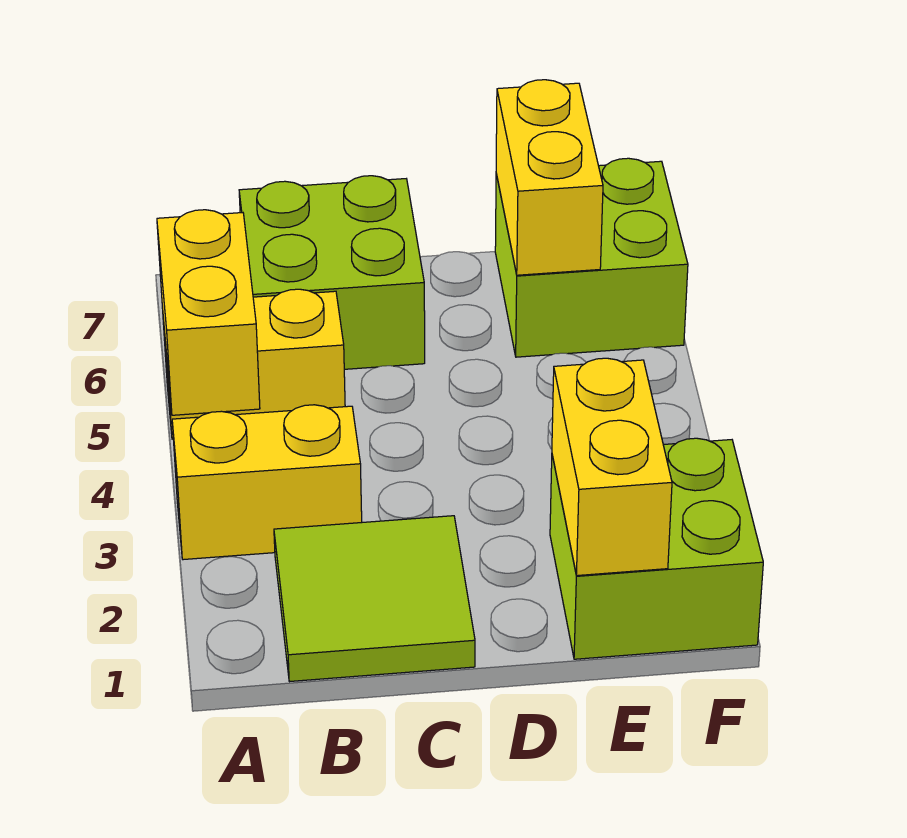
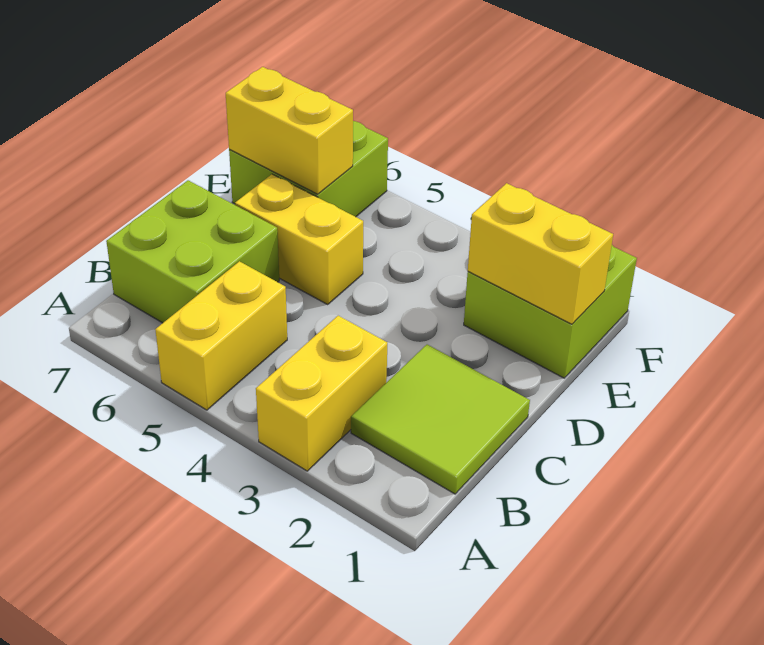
yellow 1x2 brick [157,210,260,415] -> yellow 1x2 brick moved to [235,174,363,304]

